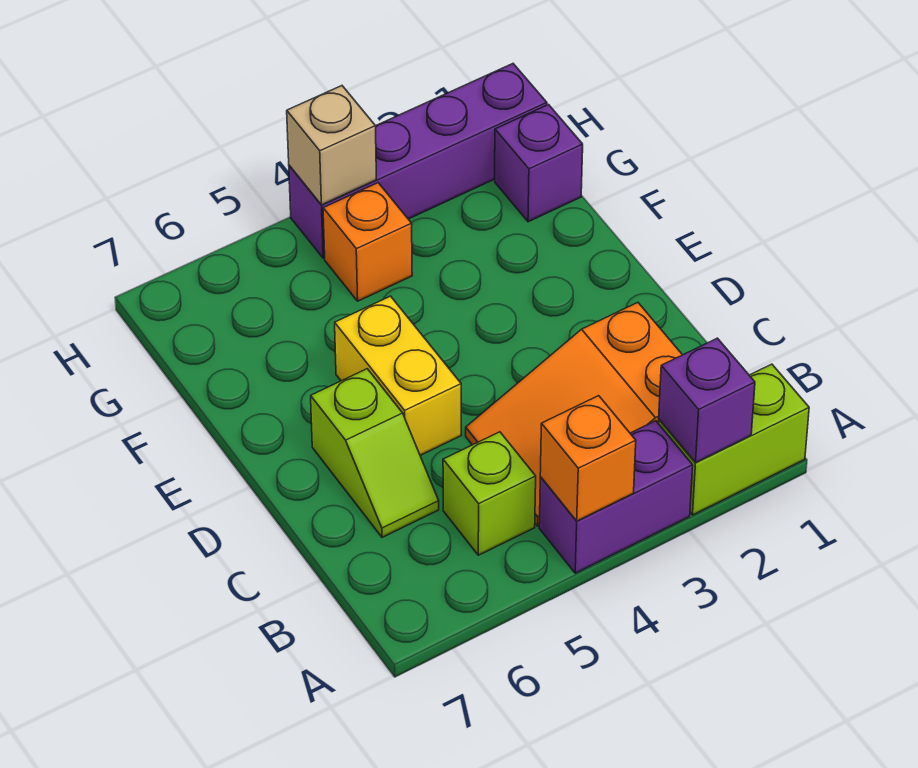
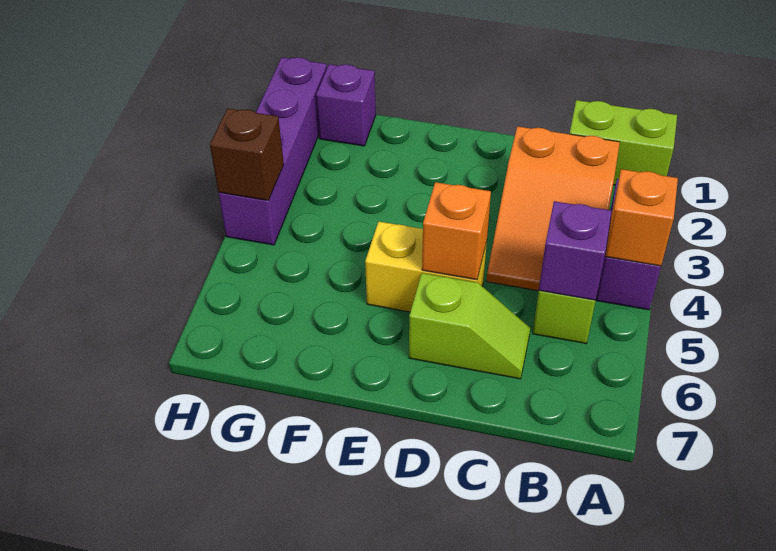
lime 1x2 brick [658,364,809,515] -> lime 1x2 brick turned to [570,100,677,185]
purple 1x1 brick [659,338,755,462] -> purple 1x1 brick moved to [539,201,612,300]
orange 1x1 brick [323,183,412,301] -> orange 1x1 brick moved to [422,182,491,280]
tan 1x1 brick [287,86,377,205] -> brown 1x1 brick [210,109,284,200]

